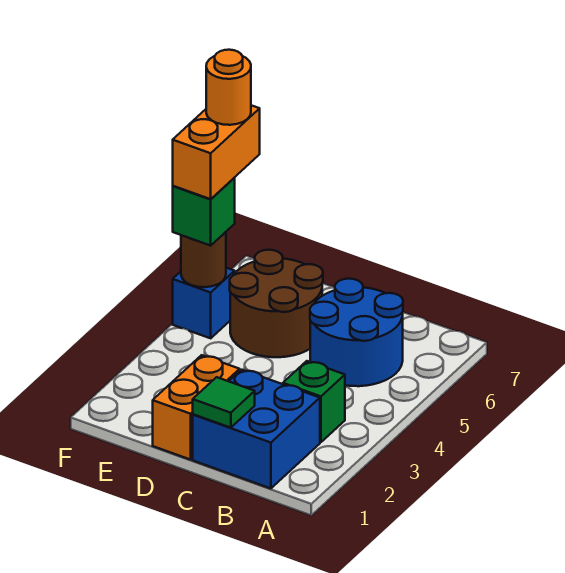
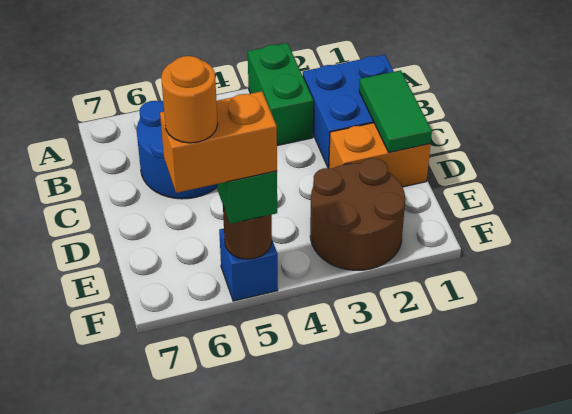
green 1x1 brick [283,361,345,442] -> green 1x2 brick [248,43,313,146]
green 1x1 tile [193,377,255,428] -> green 1x2 tile [359,70,432,152]
brown 2x2 round brick [230,250,323,357] -> brown 2x2 round brick moved to [310,158,405,270]

